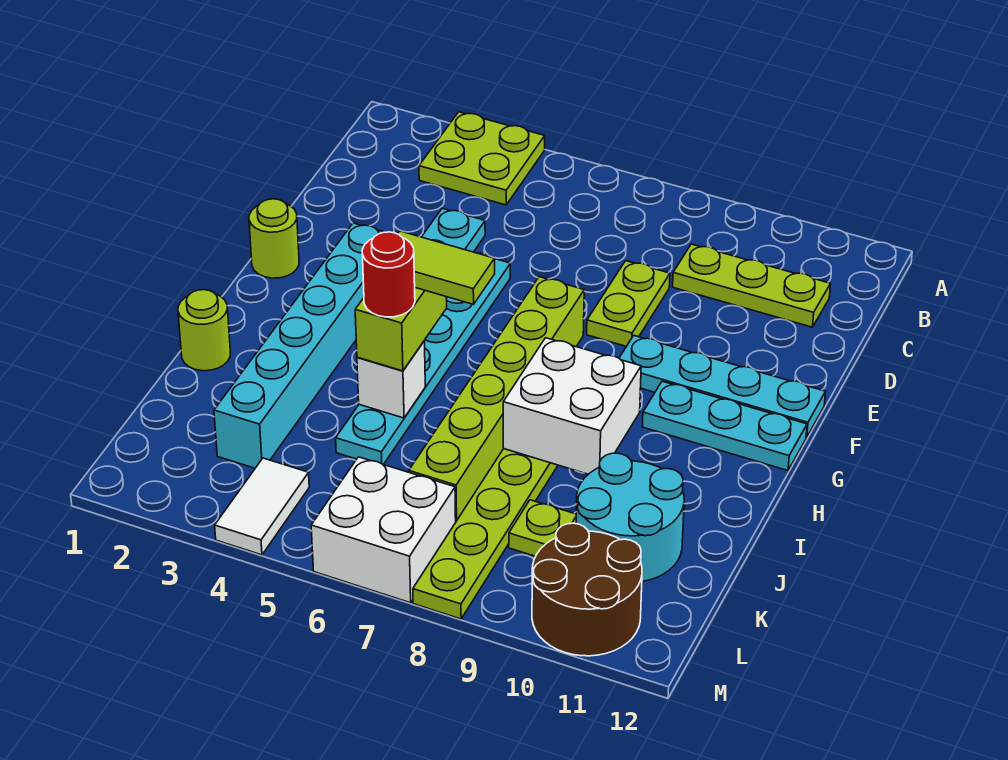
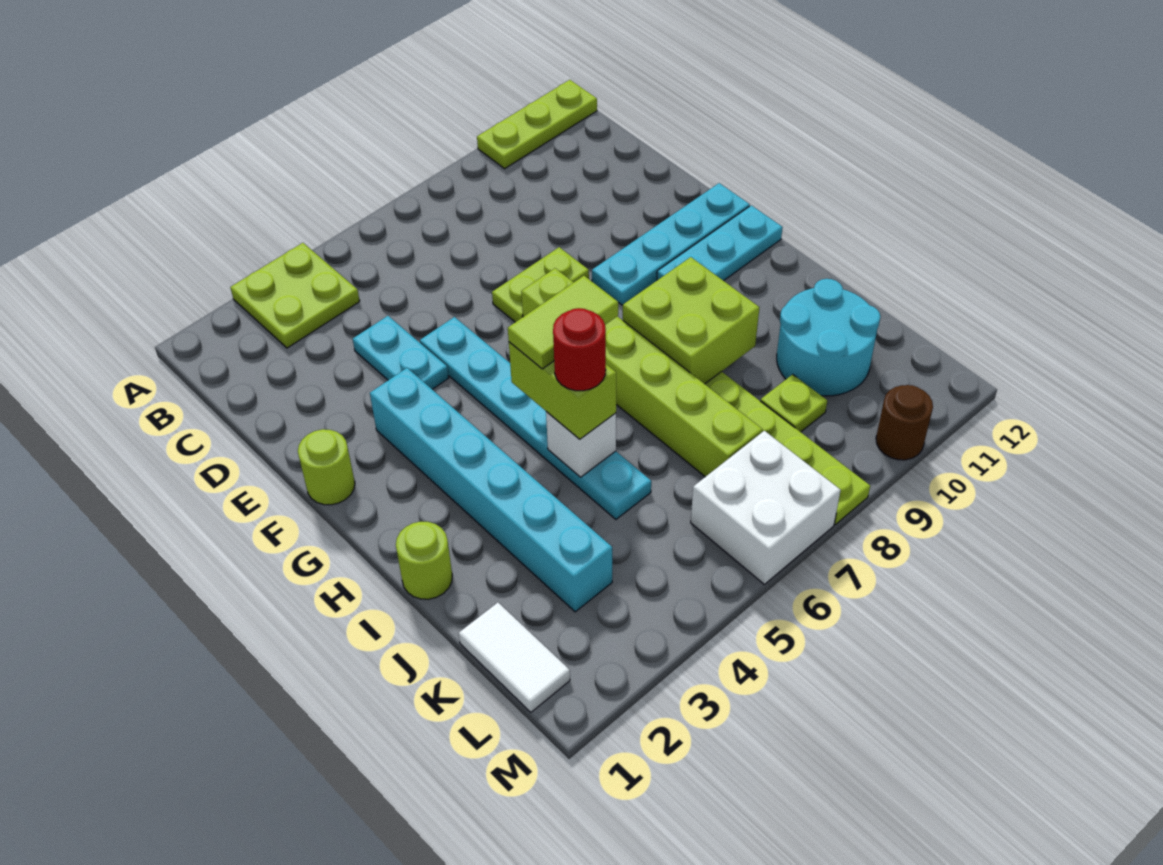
lime 1x3 plate [673,244,830,327] -> lime 1x3 plate moved to [477,80,597,169]
lime 1x2 plate [587,261,670,346] -> lime 1x2 plate turned to [492,247,589,322]
white 2x2 brick [503,338,641,474] -> lime 2x2 brick [623,257,759,384]
white 1x2 tile [215,458,309,555] -> white 1x2 tile moved to [459,603,570,712]
brown 2x2 round brick [532,523,642,656] -> brown 1x1 round brick [876,385,933,460]

